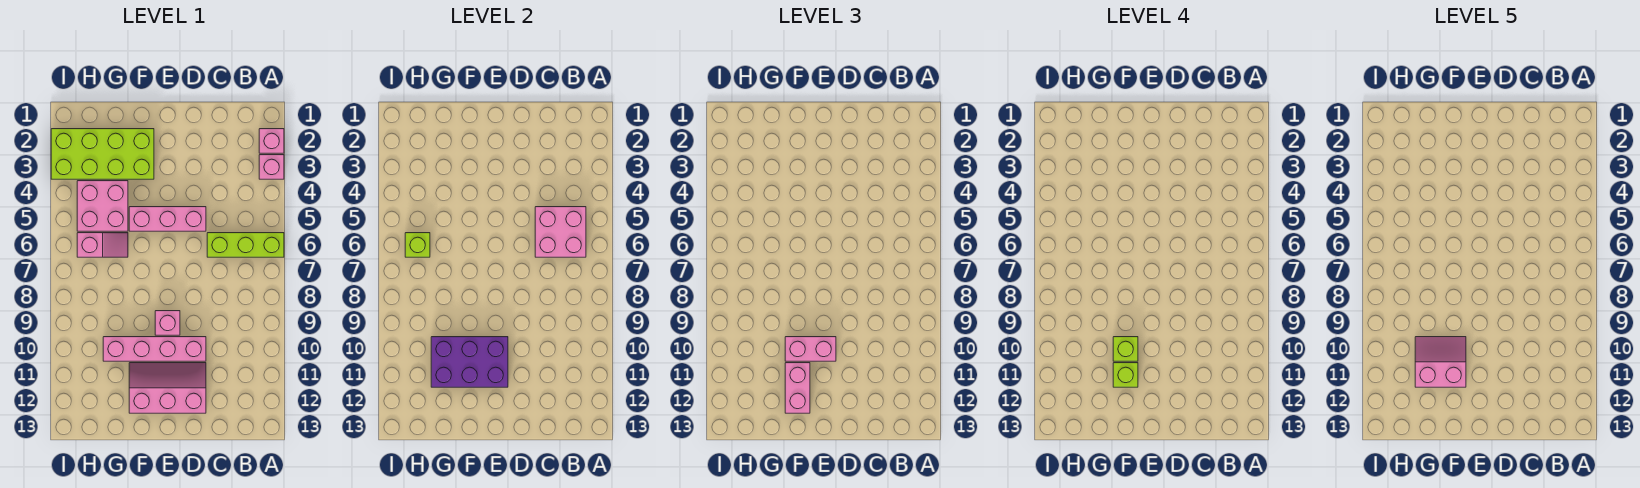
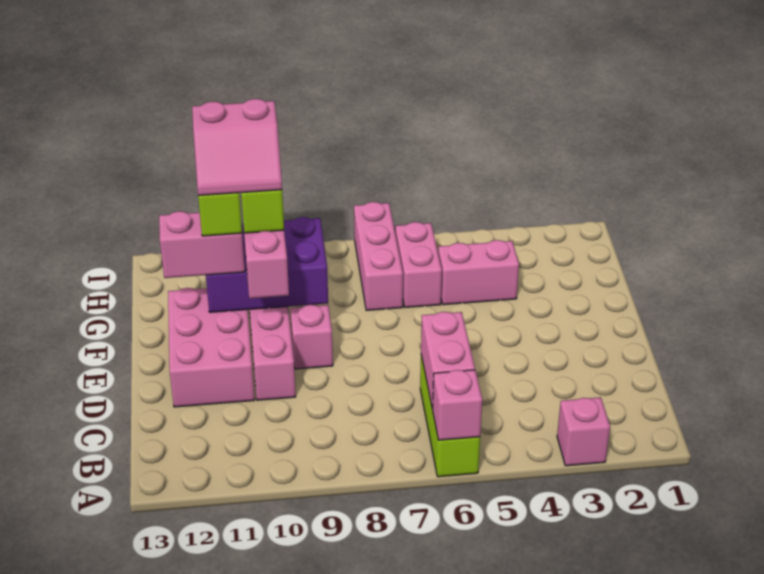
pink 1x1 brick [259,129,284,153] -> pink 1x1 brick moved to [432,370,482,440]
pink 2x2 brick [535,207,586,257] -> pink 1x2 brick [421,312,475,409]
pink 1x3 brick [129,207,206,231] -> pink 1x3 brick moved to [354,202,403,310]
pink 2x3 slope [129,363,206,413] -> pink 2x3 brick [168,288,255,407]
purple 2x3 brick [431,337,508,387] -> purple 2x3 brick turned to [206,217,328,312]
lime 2x4 brick [51,129,154,179] -> none
pink 2x2 slope [1415,337,1466,387] -> pink 2x2 slope turned to [192,99,282,196]
pink 2x2 brick [77,181,128,231] -> pink 1x2 brick [438,240,519,305]
pink 1x2 slope [77,233,128,257] -> pink 1x2 brick [395,222,442,308]
lime 1x1 brick [405,233,430,257] -> none

